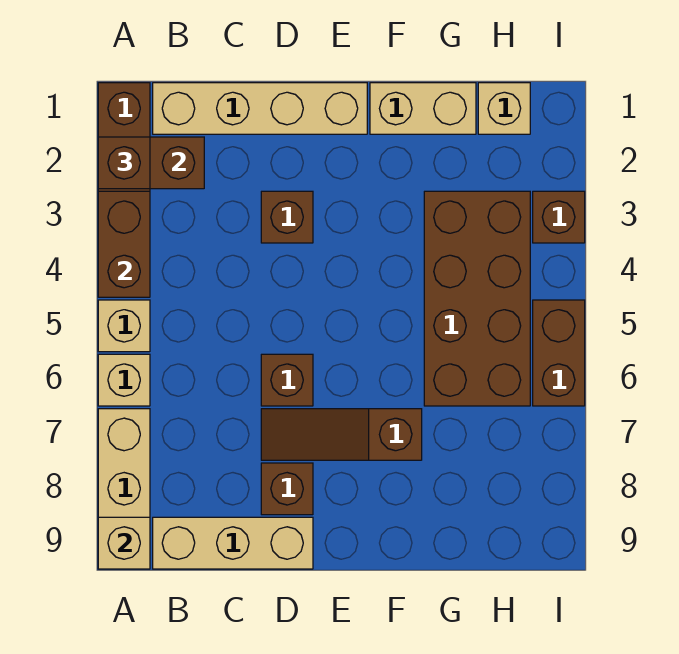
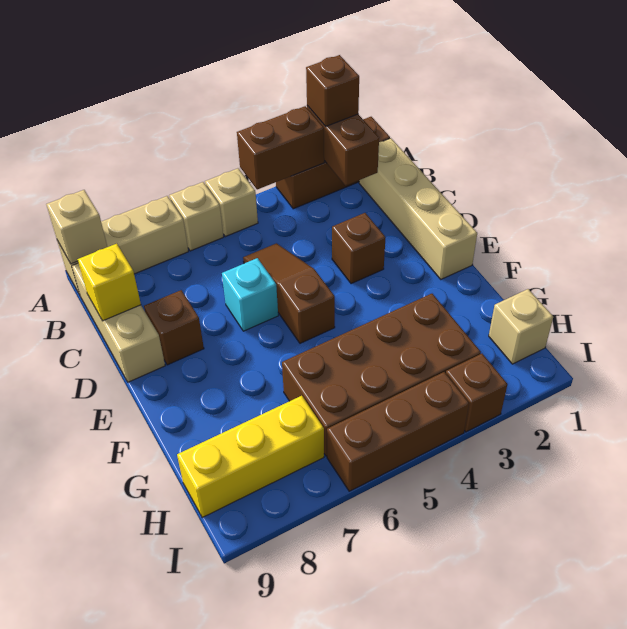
none -> yellow 1x1 brick [77,244,141,321]
brown 1x1 brick [261,354,313,406] -> cyan 1x1 brick [222,258,278,331]
brown 1x3 slope [261,409,422,460] -> brown 1x3 slope moved to [243,243,335,343]
tan 1x2 brick [370,83,476,134] -> none
none -> yellow 1x3 brick [177,396,324,517]
brown 1x2 brick [533,300,585,406] -> brown 1x3 brick [327,372,469,491]

